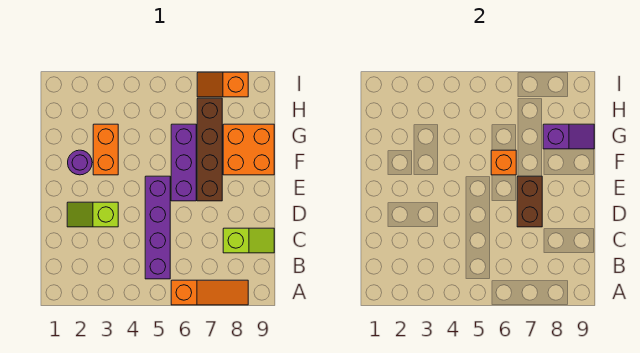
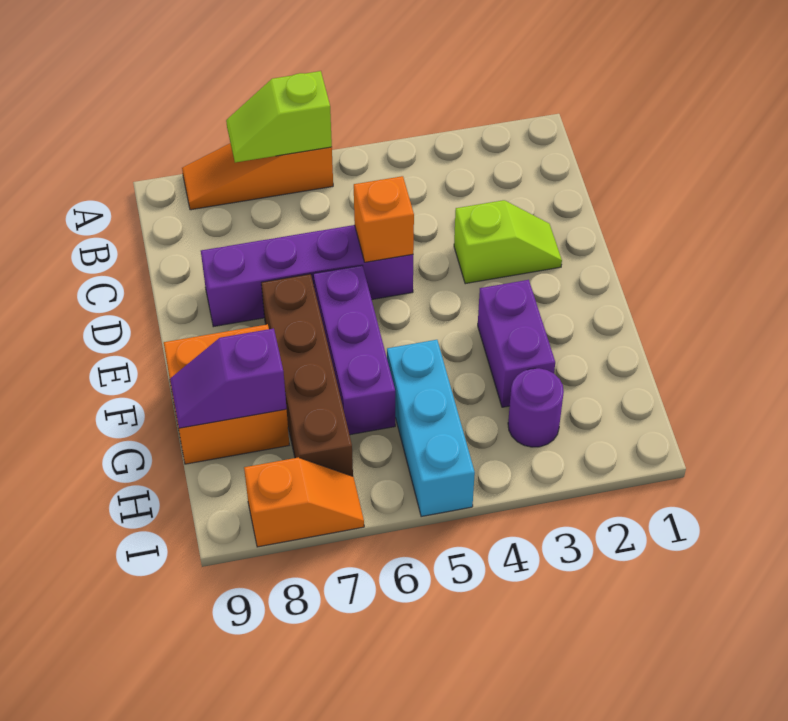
purple 1x4 brick [145,176,170,279] -> purple 1x4 brick turned to [201,225,413,327]
lime 1x2 slope [223,228,274,253] -> lime 1x2 slope moved to [226,71,332,162]
brown 1x2 brick [517,176,542,227] -> none
purple 1x1 round brick [68,150,92,175] -> purple 1x1 round brick moved to [508,368,564,447]
orange 1x2 brick [93,124,118,175] -> purple 1x2 brick [478,280,555,407]
orange 1x1 brick [491,150,516,175] -> orange 1x1 brick moved to [354,176,414,262]
none -> cyan 1x3 brick [387,340,475,517]

